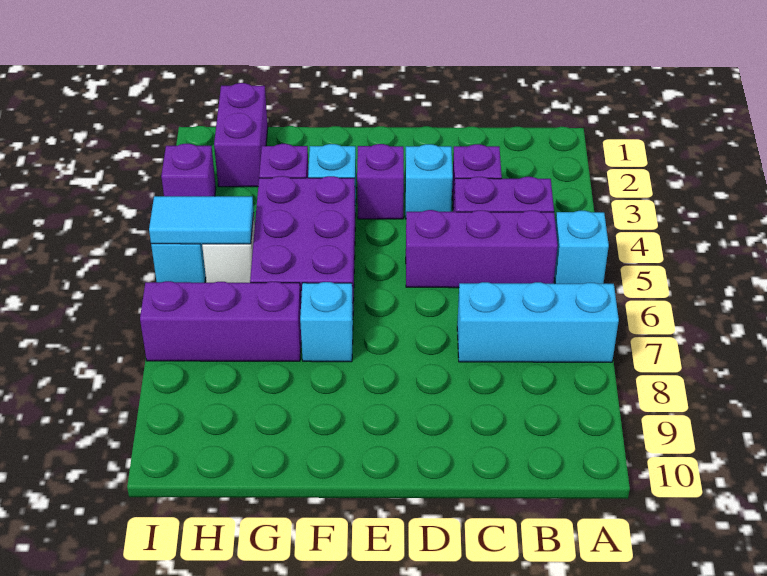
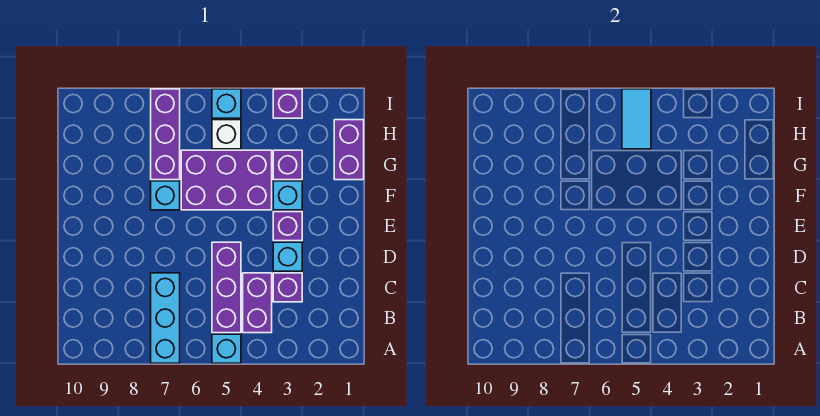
purple 1x2 brick [214,83,268,187] -> purple 1x2 brick turned to [334,120,364,180]

